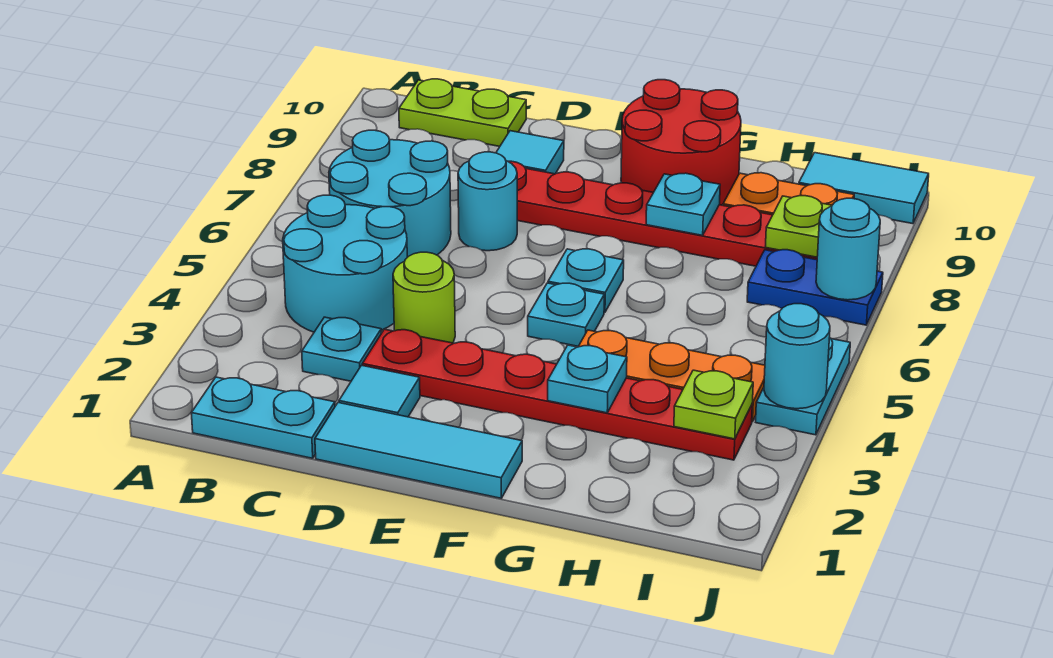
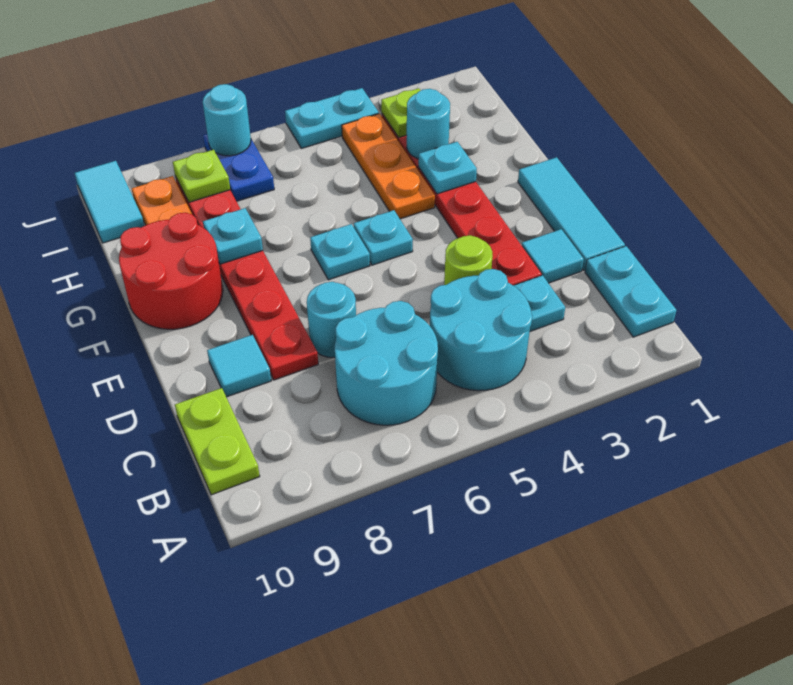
cyan 1x1 round brick [764,304,830,409] -> cyan 1x1 round brick moved to [407,89,450,159]

